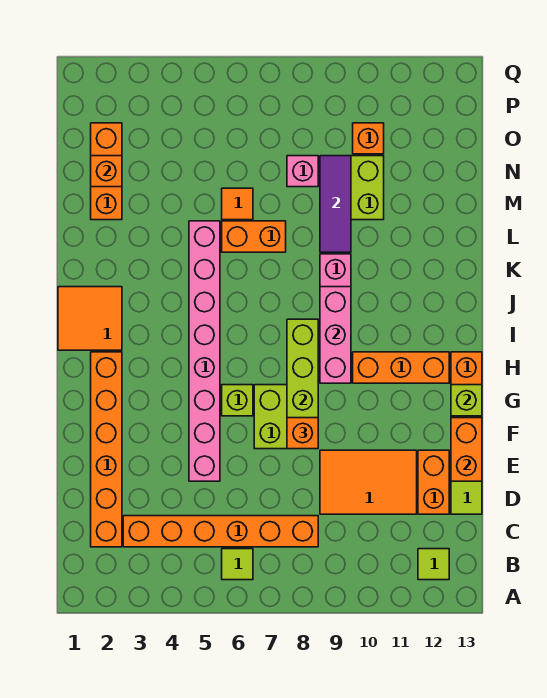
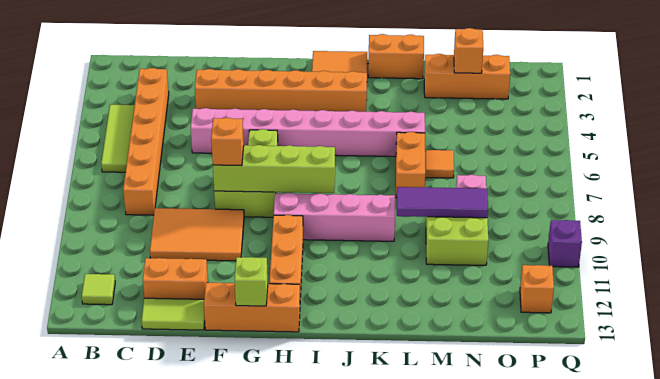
lime 1x1 tile [222,549,253,580] -> lime 1x3 tile [101,105,135,172]
orange 1x6 brick [91,352,122,547] -> orange 1x6 brick moved to [195,69,367,112]
orange 2x3 tile [320,450,417,514] -> orange 2x3 tile turned to [150,208,244,261]
orange 1x2 brick [451,418,482,481] -> orange 1x2 brick moved to [368,34,424,79]
pink 1x3 brick [320,287,351,383] -> none
orange 1x1 brick [353,123,384,154] -> orange 1x1 brick moved to [520,265,554,313]
none -> purple 1x1 brick [548,220,582,267]

